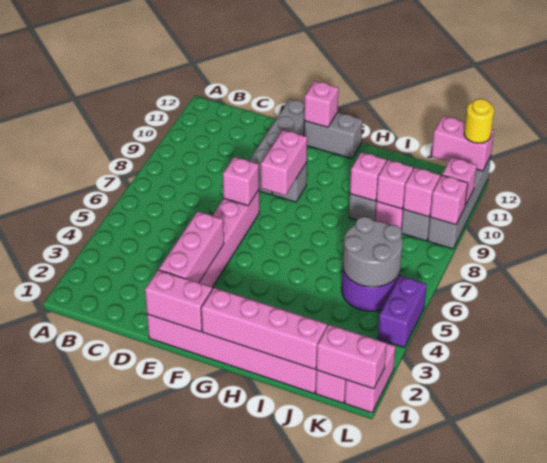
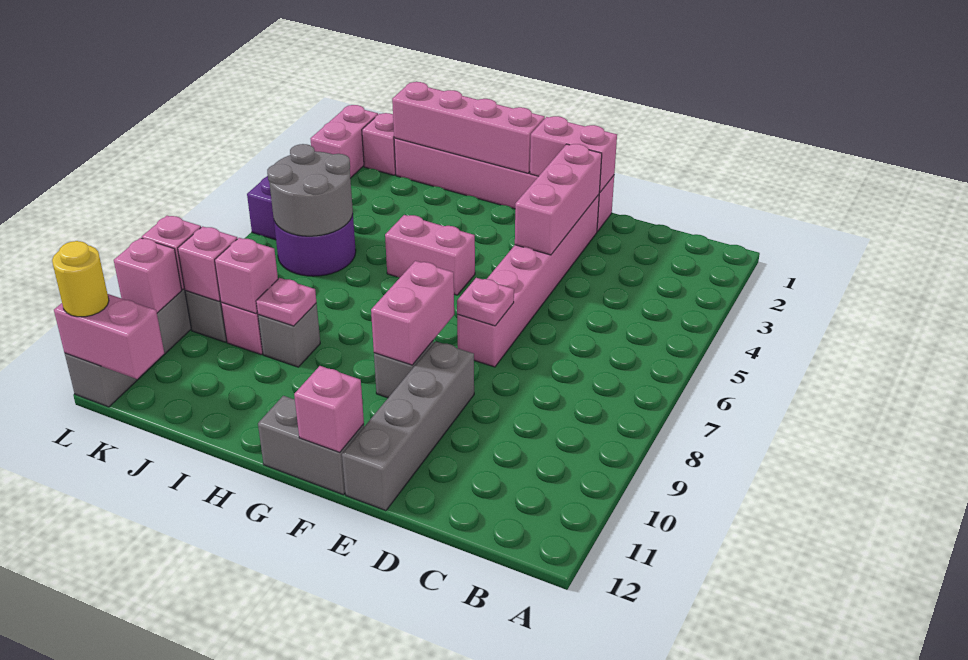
pink 1x1 brick [223,157,259,206] -> pink 1x1 plate [457,278,514,326]
pink 1x1 brick [350,152,386,201] -> pink 1x1 plate [256,278,316,326]
pink 1x2 brick [316,325,386,389] -> pink 1x2 brick moved to [385,215,475,295]

